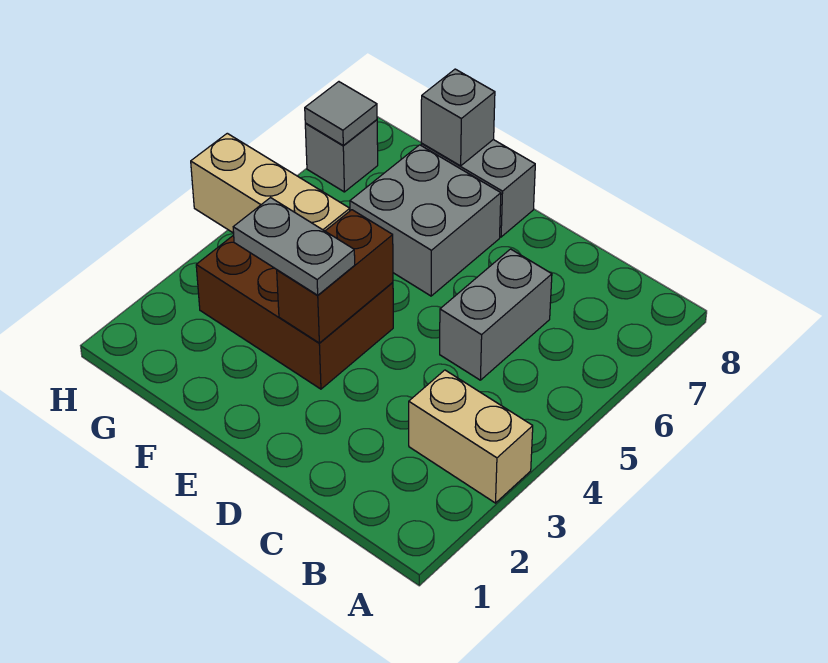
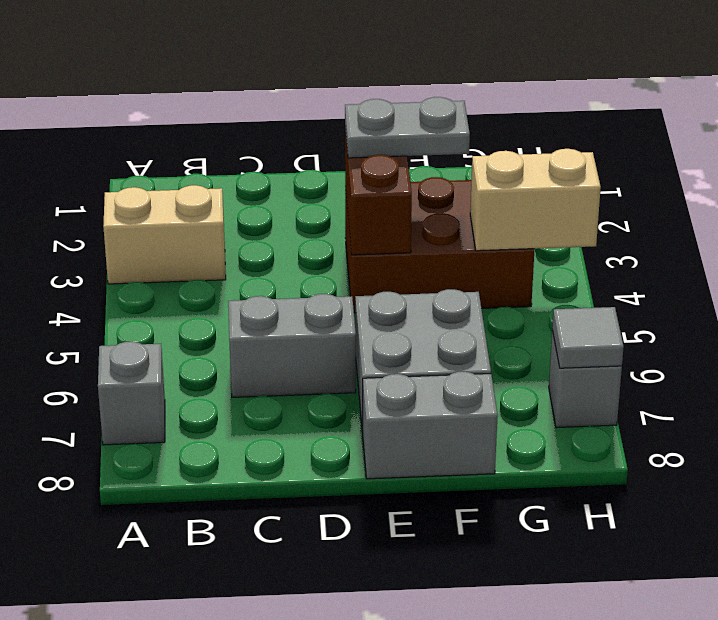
grey 1x2 brick [440,249,552,380] -> grey 1x2 brick turned to [228,294,356,397]
tan 1x3 brick [191,133,350,233] -> tan 1x2 brick [470,149,601,251]
grey 1x1 brick [421,69,495,166] -> grey 1x1 brick moved to [98,341,165,445]

